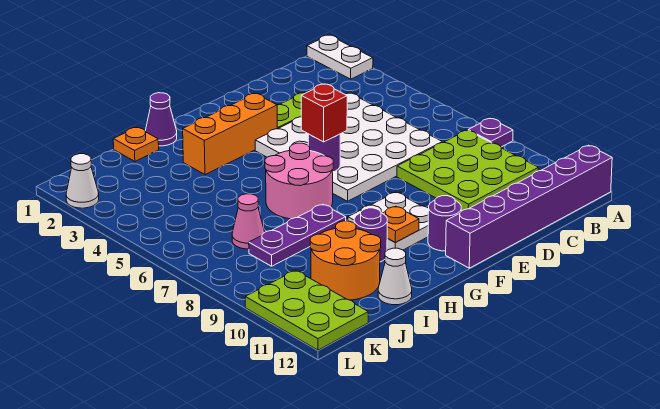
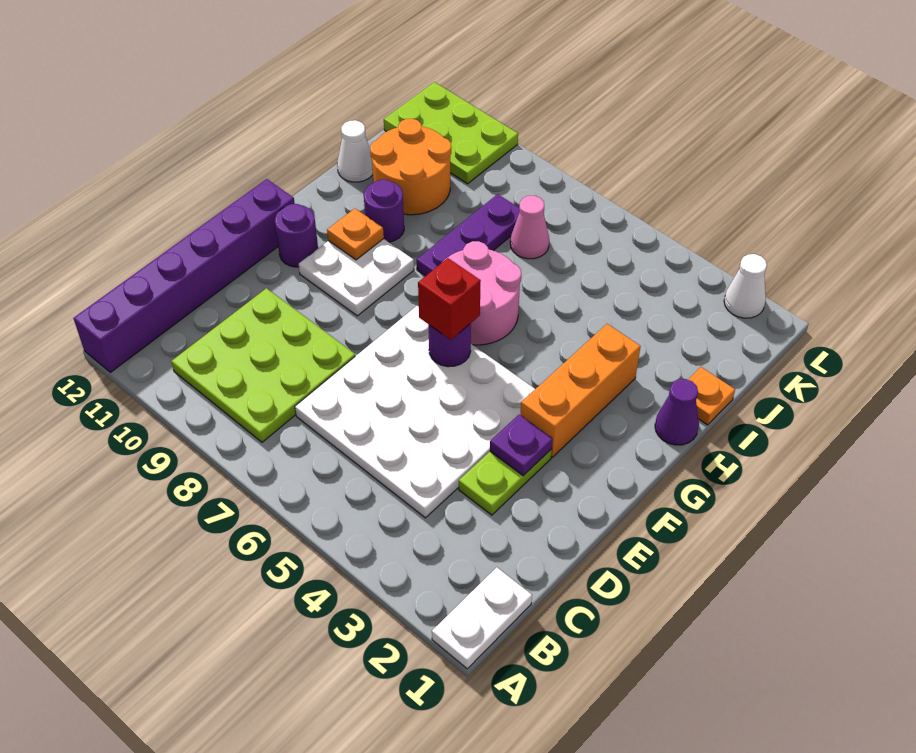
white 1x2 plate [307,35,373,79] -> white 1x2 plate turned to [432,567,532,669]
purple 1x1 plate [468,119,513,147] -> purple 1x1 plate moved to [490,415,553,476]

